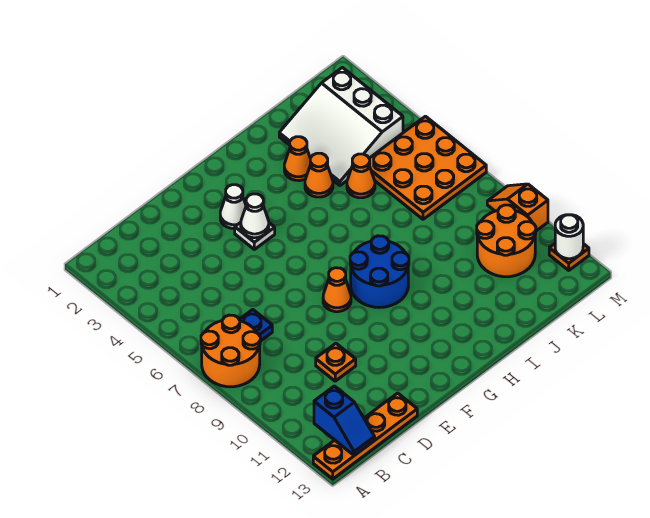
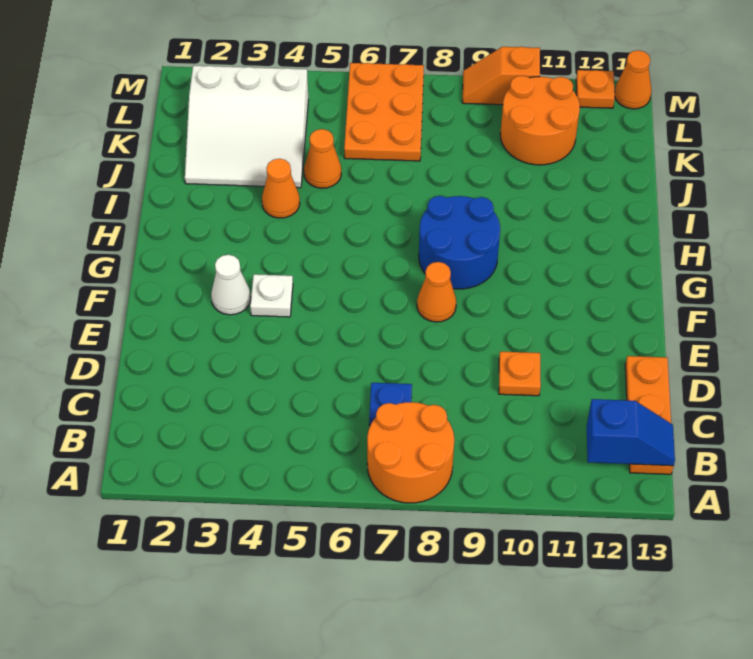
orange 1x4 plate [313,393,417,479] -> orange 1x3 plate [625,356,674,474]
white 1x1 cone [241,194,269,238] -> none
orange 1x1 cone [284,137,310,181] -> orange 1x1 cone moved to [615,50,652,109]
orange 3x3 plate [369,116,486,219] -> orange 2x3 plate [344,63,424,161]
white 1x1 round brick [555,215,583,259] -> none

